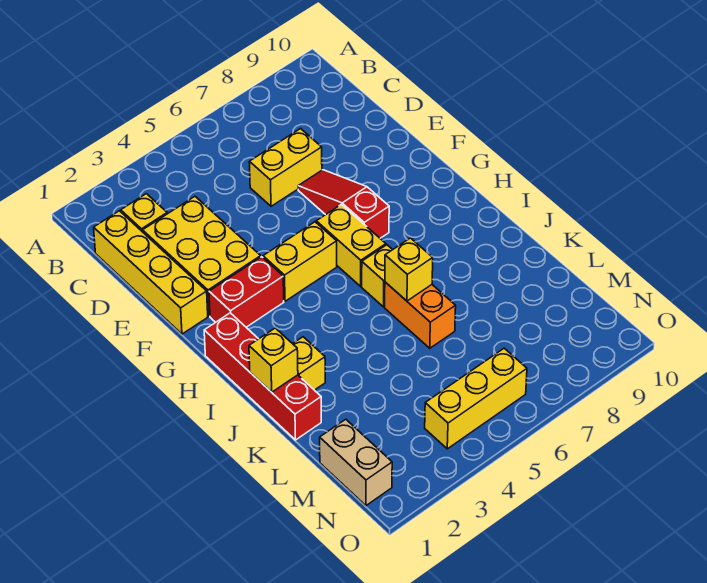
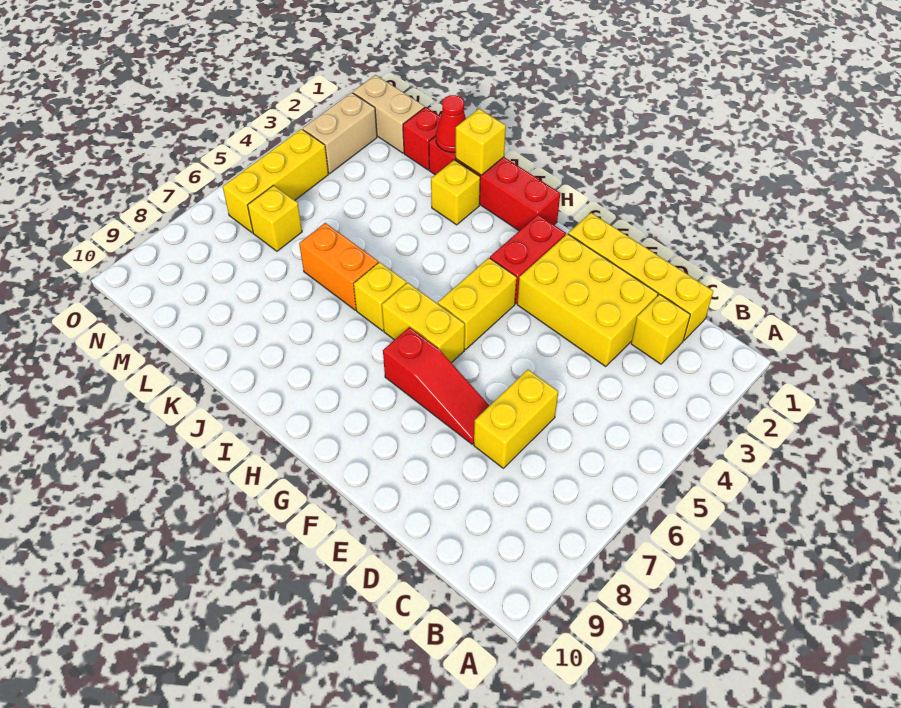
yellow 1x1 brick [385,238,433,301] -> yellow 1x1 brick moved to [248,185,302,251]
none -> red 1x1 cone [436,95,466,152]
none -> red 1x1 brick [403,107,441,170]
none -> tan 1x2 brick [303,92,377,173]

